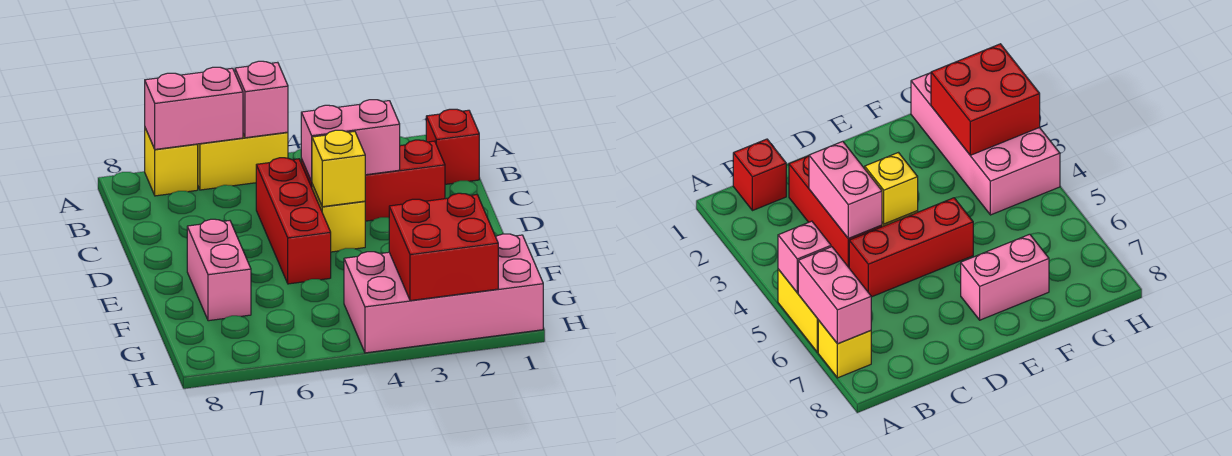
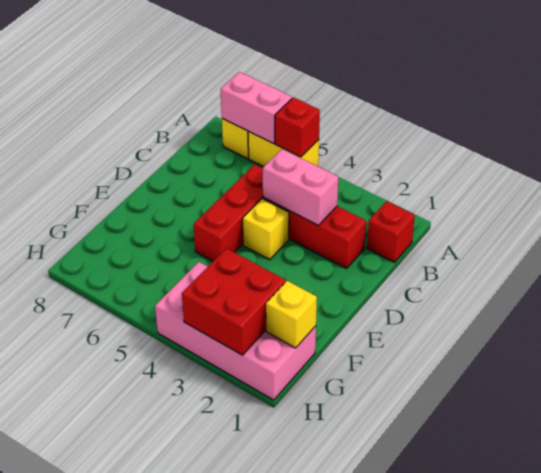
pink 1x1 brick [235,61,288,138] -> red 1x1 brick [275,98,320,157]
yellow 1x1 brick [312,130,365,207] -> yellow 1x1 brick moved to [266,281,317,348]
pink 1x2 brick [187,219,251,321] -> none

